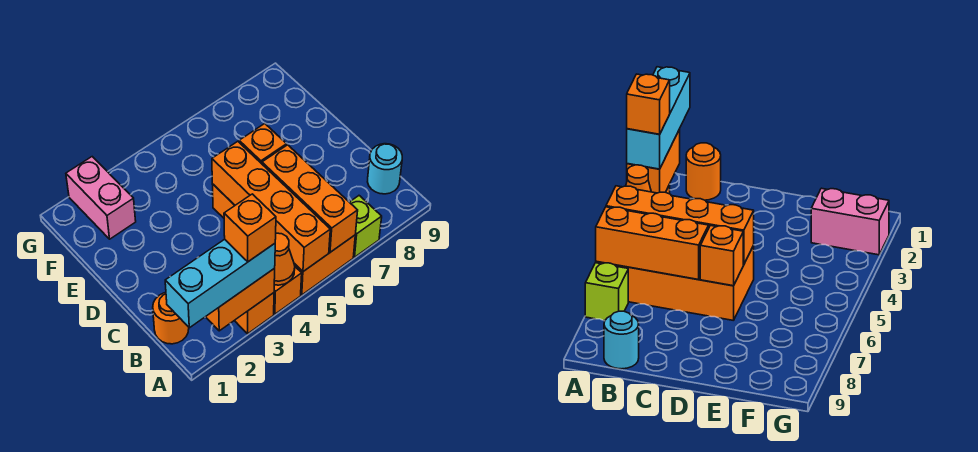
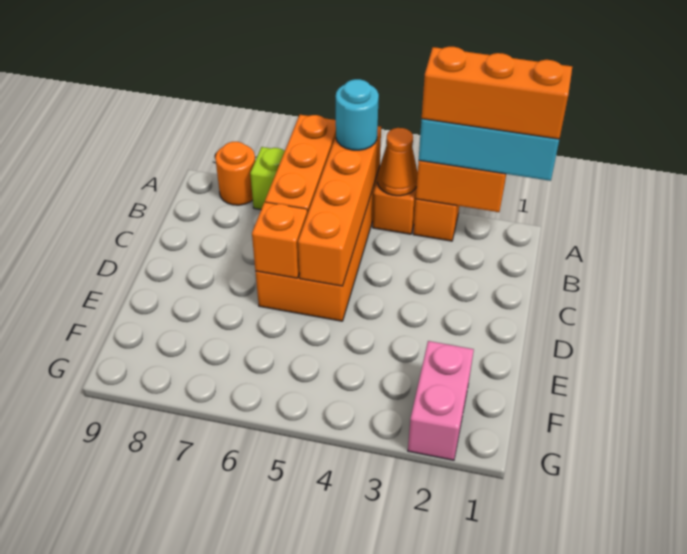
orange 1x1 brick [224,194,276,262] -> orange 1x3 brick [422,47,572,139]
orange 1x1 round brick [153,293,189,344] -> orange 1x1 round brick moved to [215,142,255,205]
cyan 1x1 round brick [368,144,402,194] -> cyan 1x1 round brick moved to [336,79,379,150]

